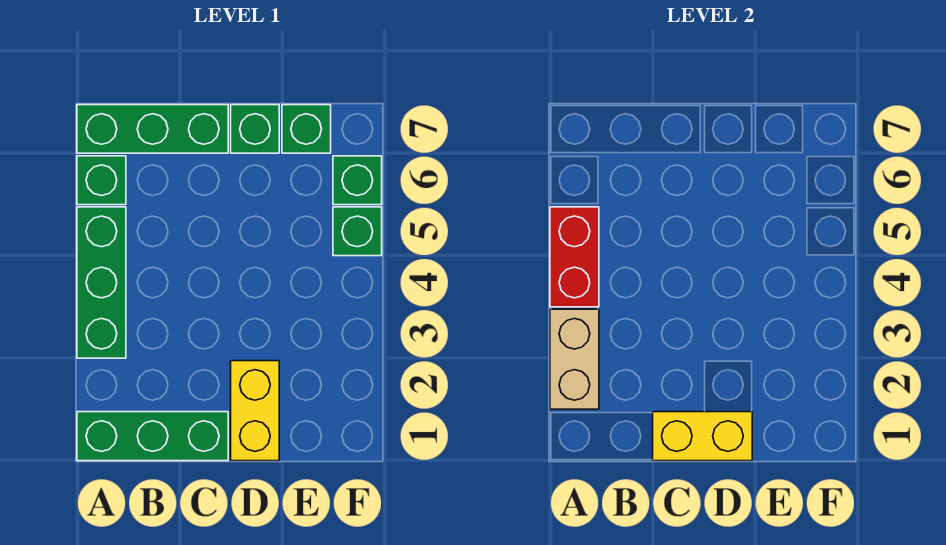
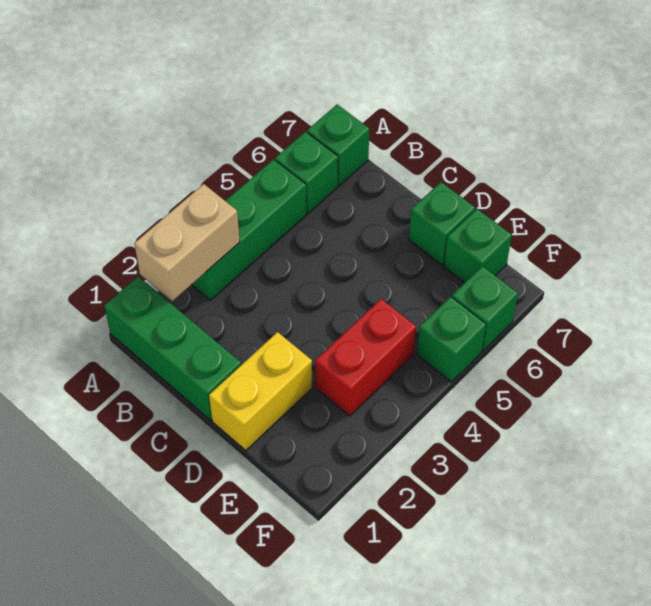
red 1x2 brick [550,207,599,307] -> red 1x2 brick moved to [315,299,416,416]
green 1x3 brick [77,105,228,153] -> green 1x1 brick [307,105,369,186]
yellow 1x2 brick [653,412,752,461] -> none

